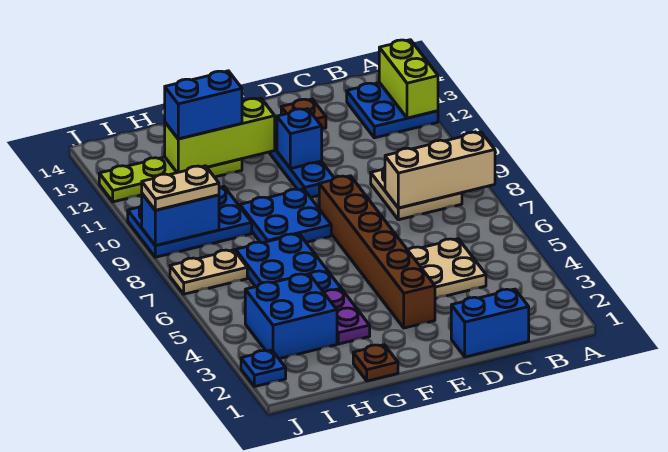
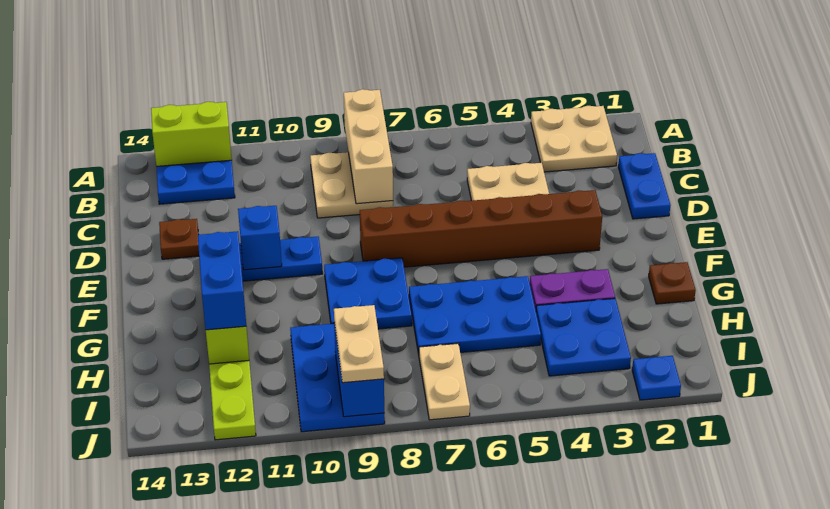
none -> tan 2x2 plate [531,106,617,172]
blue 1x2 brick [451,289,529,357] -> blue 1x2 plate [618,153,671,219]
blue 2x2 brick [245,274,337,359] -> blue 2x2 plate [536,299,631,376]

